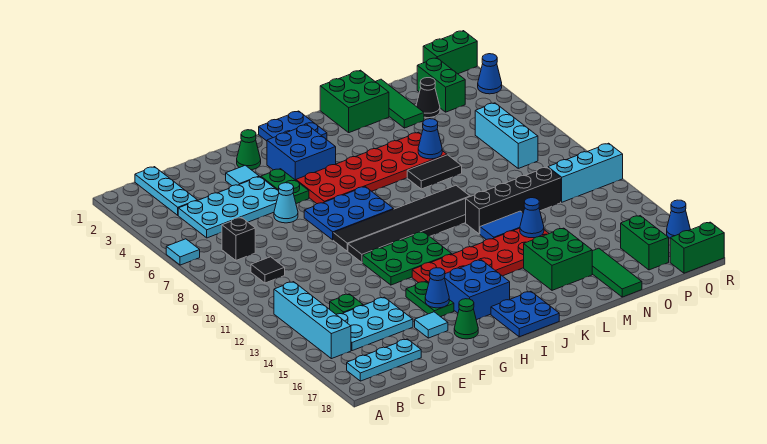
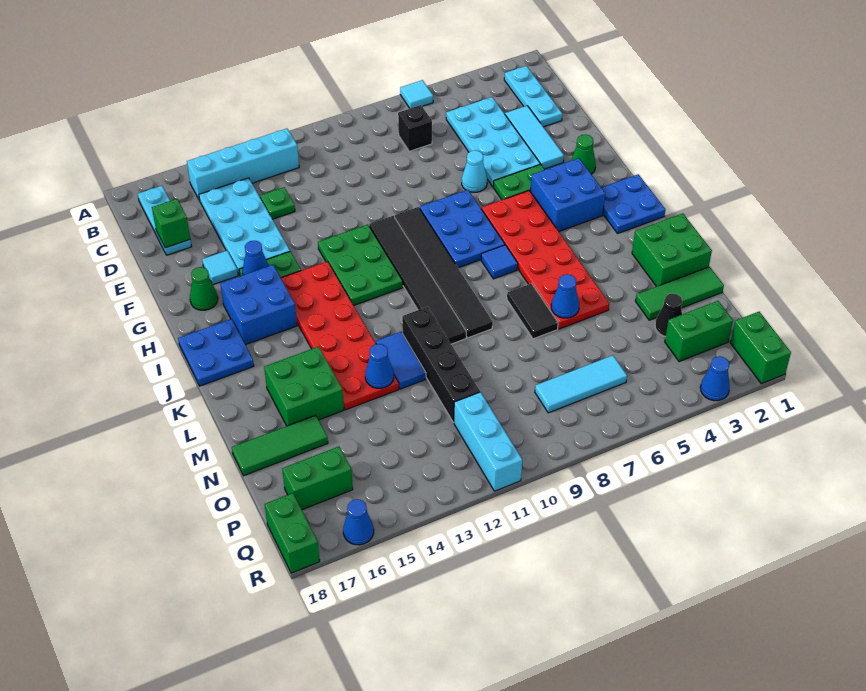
cyan 1x3 plate [135,167,197,215] -> cyan 1x3 plate turned to [504,66,562,127]
black 1x1 tile [251,257,285,283] -> none
cyan 2x3 plate [336,297,413,351] -> cyan 2x4 plate [199,178,290,275]
none -> green 1x1 brick [152,199,190,248]
cyan 1x1 tile [226,165,259,186] -> cyan 1x3 tile [505,106,564,169]
none -> blue 1x1 tile [481,245,518,279]
cyan 1x3 brick [475,103,538,168] -> cyan 1x3 tile [535,355,627,413]

